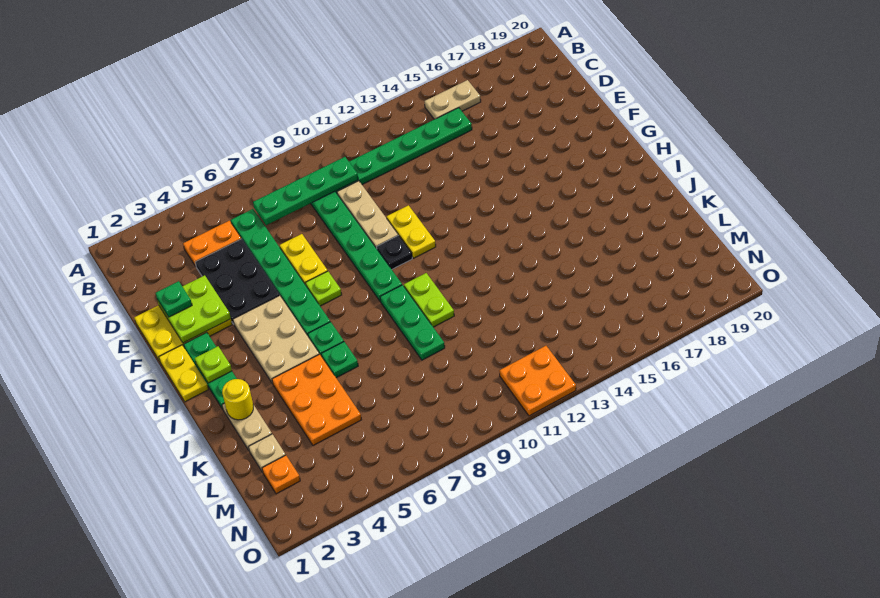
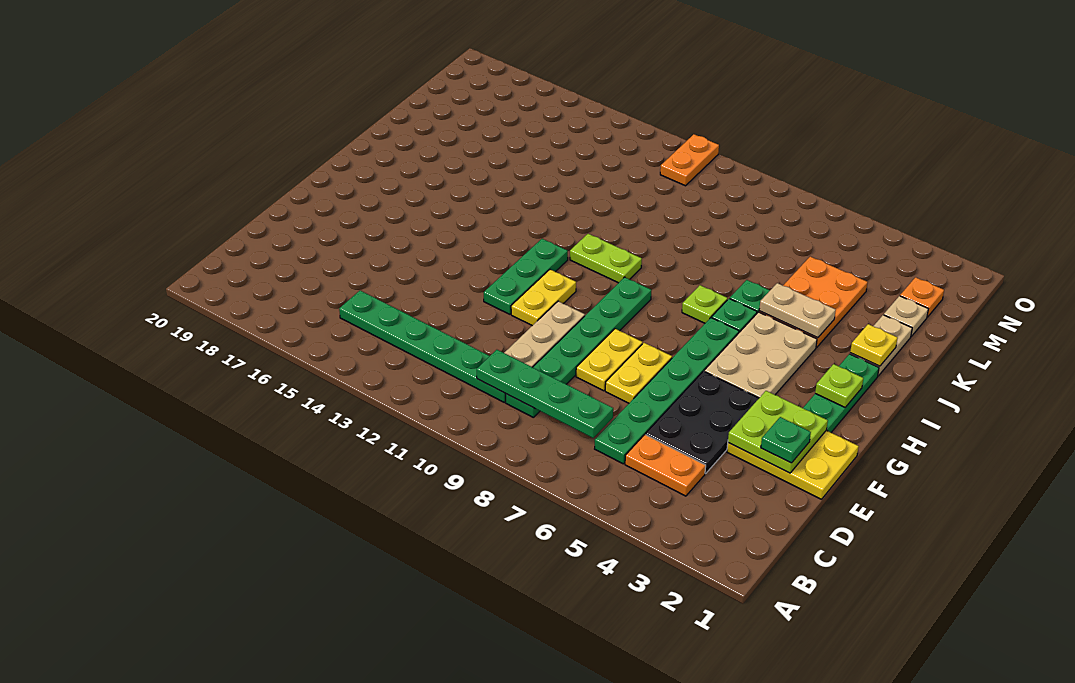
tan 1x2 plate [424,80,481,119] -> tan 1x2 plate moved to [759,283,836,338]
yellow 1x2 plate [159,345,208,402] -> yellow 1x2 plate moved to [576,329,643,391]
lime 1x1 plate [306,271,342,306] -> lime 1x1 plate moved to [682,285,727,323]
black 1x1 plate [377,235,412,269] -> none
green 1x3 plate [380,285,445,360] -> green 1x3 plate moved to [484,239,568,314]
lime 1x2 plate [404,273,454,327] -> lime 1x2 plate turned to [570,234,642,283]
yellow 1x1 round brick [222,379,253,420] -> yellow 1x1 plate [850,324,898,366]
orange 2x2 plate [499,346,576,416] -> orange 1x2 plate [660,134,719,186]

